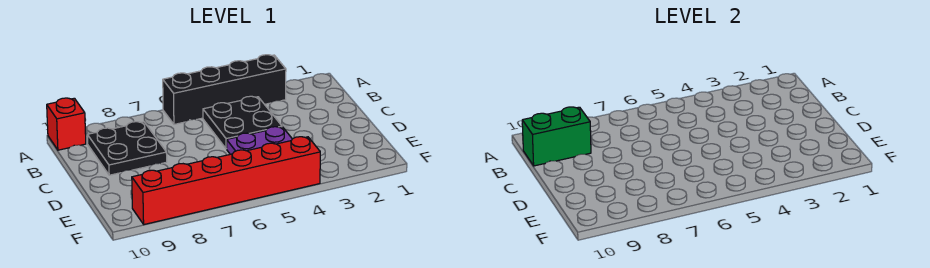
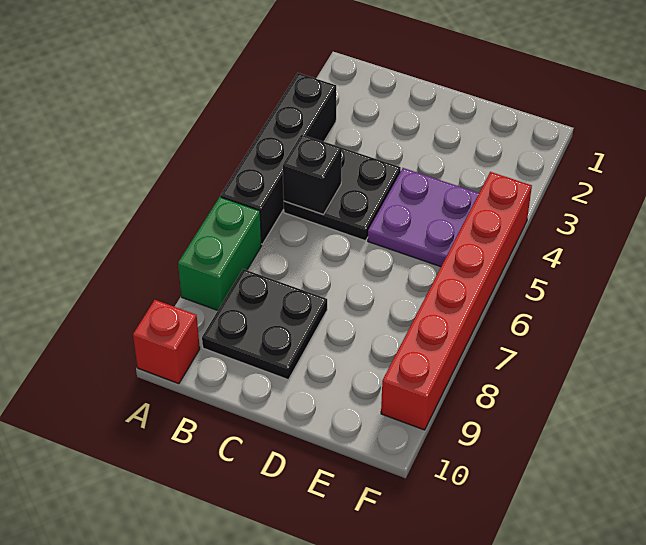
none -> black 1x1 brick [283,135,342,214]
green 1x2 brick [522,107,591,166] -> green 1x2 brick moved to [178,197,262,310]

